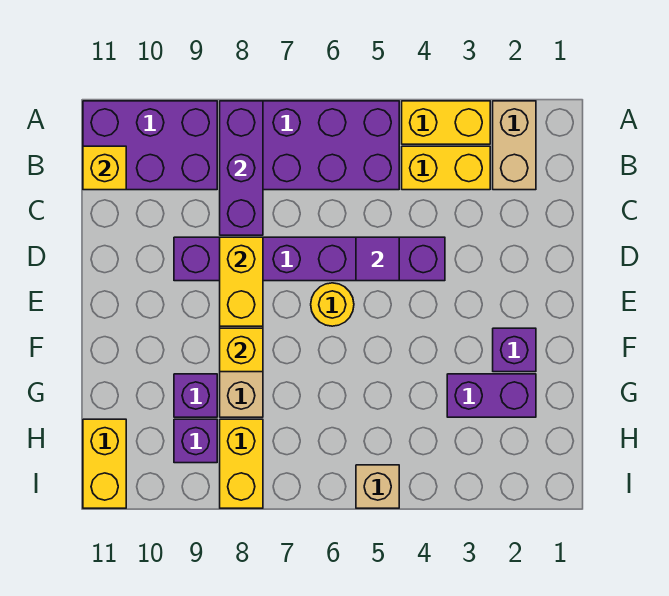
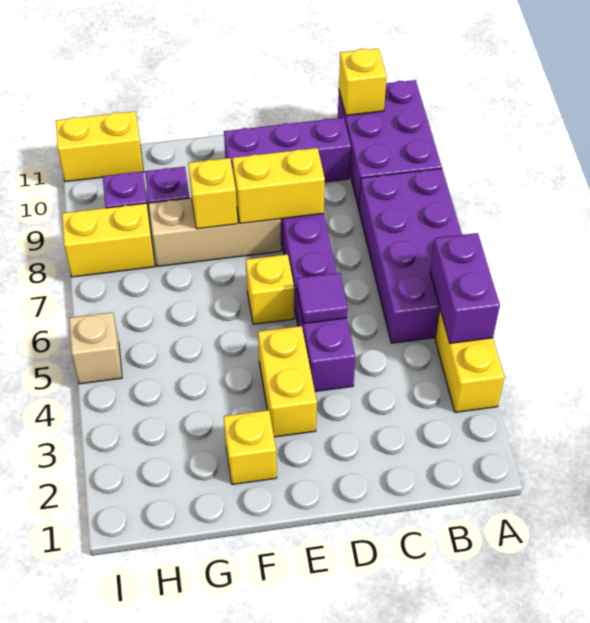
tan 1x2 brick [493,101,536,190] -> none
purple 1x3 brick [220,101,263,235] -> purple 1x3 brick moved to [224,118,351,182]
yellow 1x2 brick [402,146,490,190] -> yellow 1x2 brick moved to [258,326,317,437]
yellow 1x1 round brick [311,283,354,326] -> yellow 1x1 brick [246,254,294,324]
purple 1x1 brick [493,328,536,372] -> yellow 1x1 brick [224,410,277,484]
purple 1x2 brick [447,374,536,417] -> purple 1x2 brick moved to [430,233,500,343]

